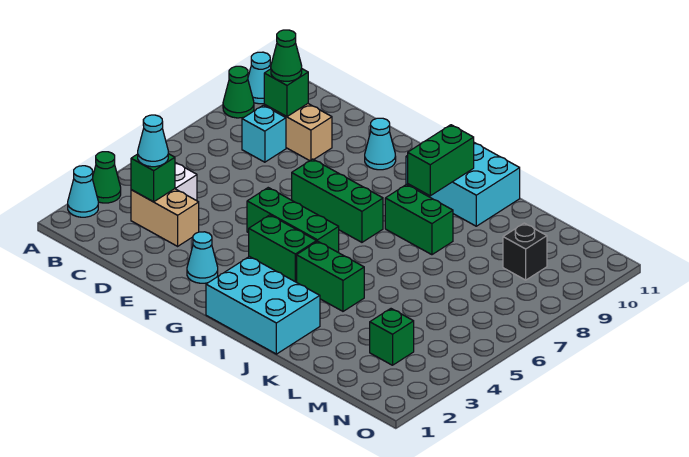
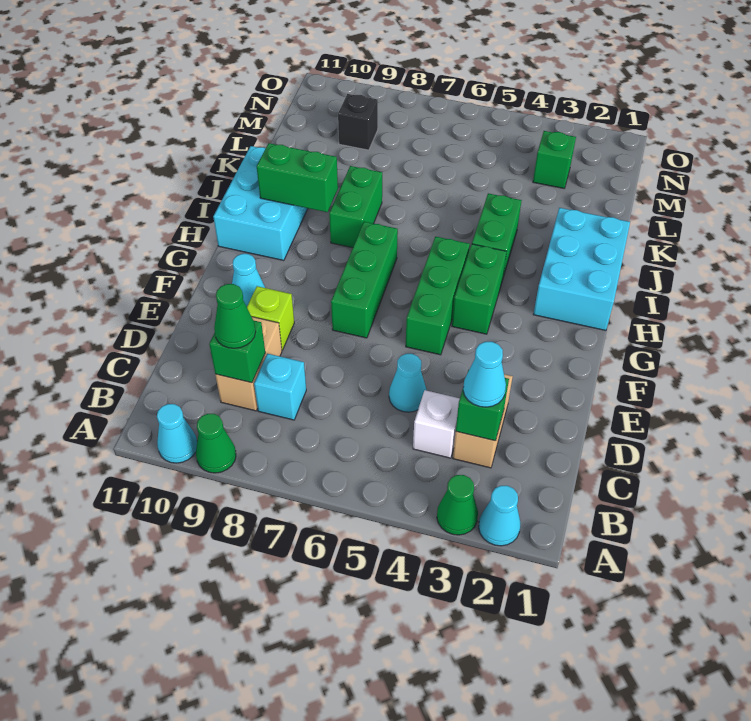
none -> lime 1x1 brick [247,286,294,350]
cyan 1x1 cone [187,232,218,283] -> cyan 1x1 cone moved to [389,354,427,412]

